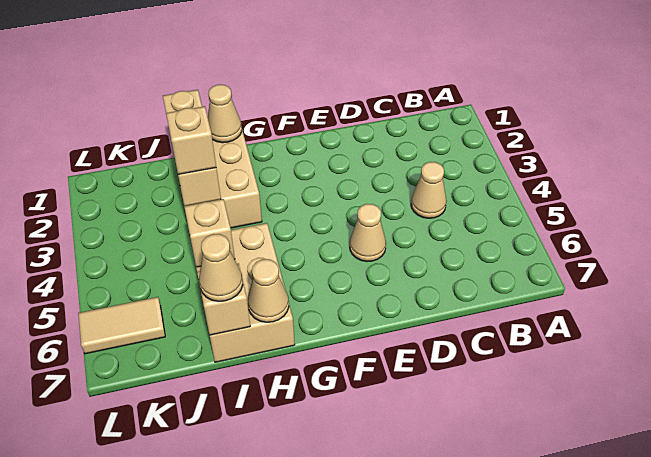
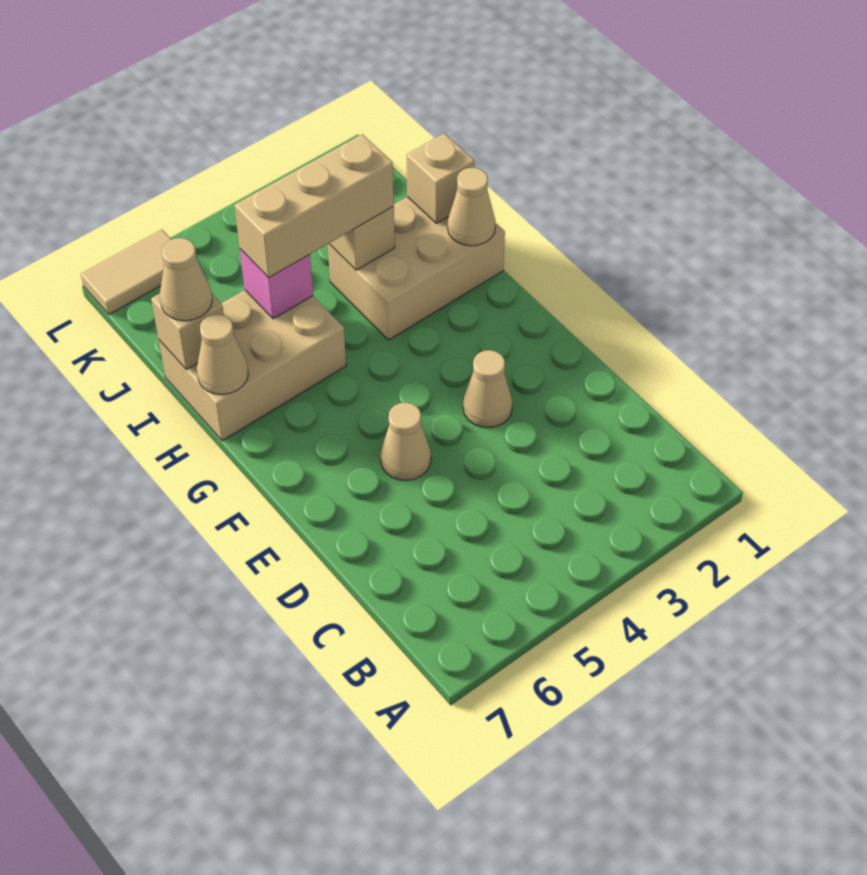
tan 1x1 cone [411,162,446,218] -> tan 1x1 cone moved to [463,350,512,428]
tan 1x1 brick [166,106,216,175] -> tan 1x3 brick [234,134,394,278]
tan 1x1 brick [184,199,235,267] -> pink 1x1 brick [240,249,313,319]
tan 1x2 tile [78,297,165,354] -> tan 1x2 tile turned to [81,230,172,314]

